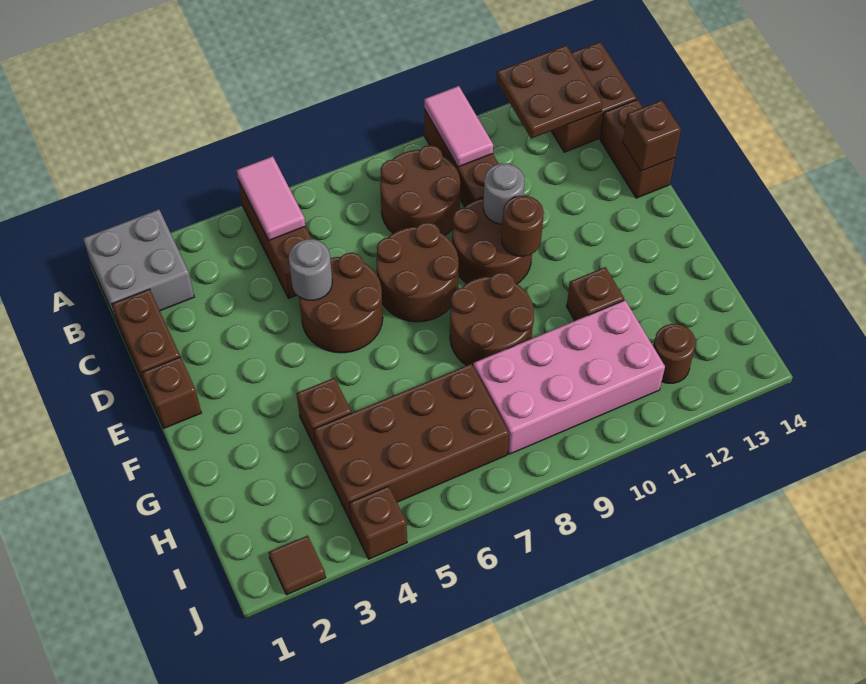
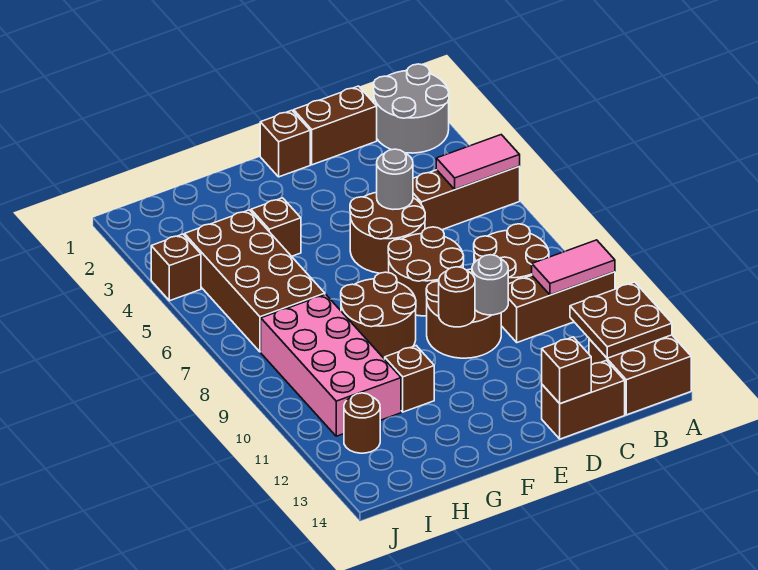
grey 2x2 brick [83,209,194,324] -> grey 2x2 round brick [374,64,449,153]
brown 1x1 tile [269,536,326,595] -> none

